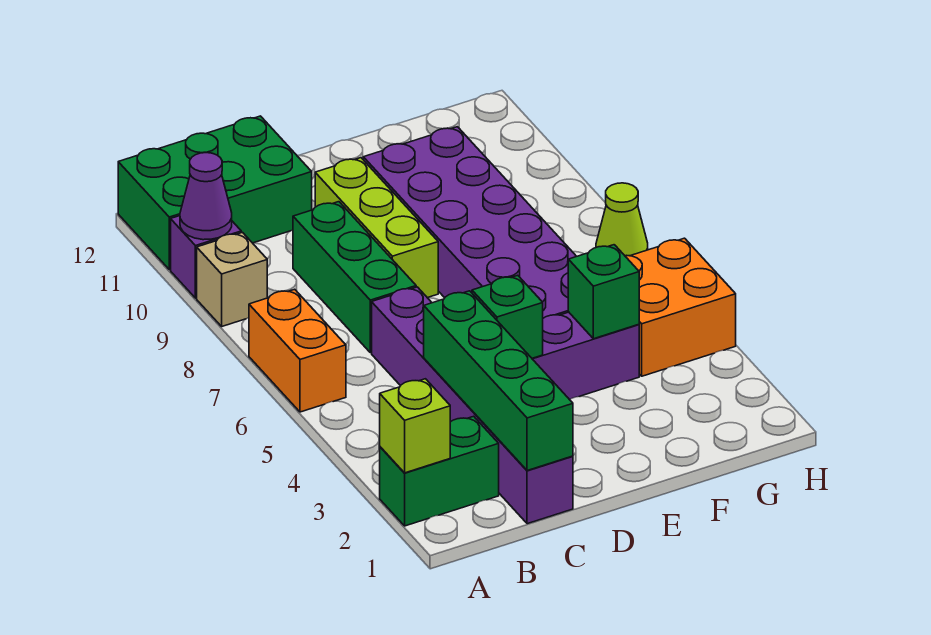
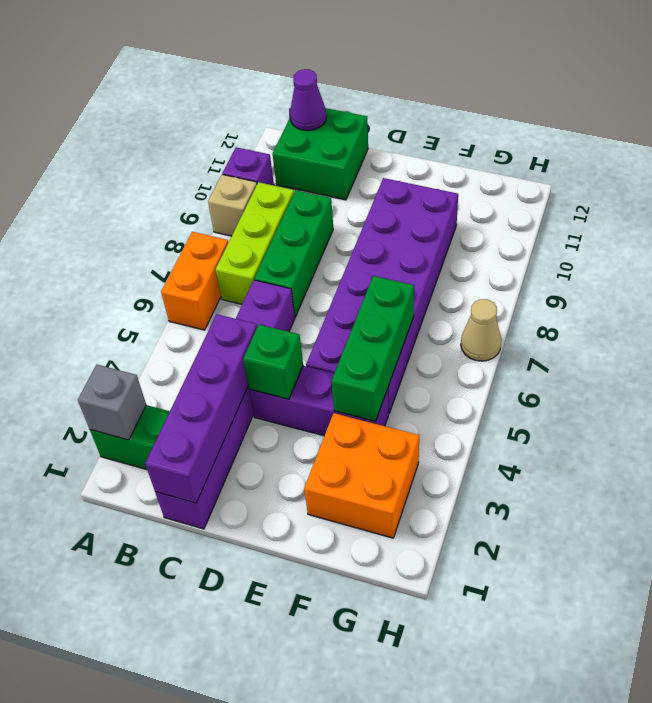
lime 1x1 brick [380,379,450,473] -> grey 1x1 brick [78,365,146,440]
purple 1x1 cone [180,153,232,240] -> purple 1x1 cone moved to [290,69,326,130]
green 2x3 brick [118,116,312,270] -> green 2x2 brick [273,108,368,200]
green 1x4 brick [424,291,573,471] -> purple 1x4 brick [145,314,257,503]
lime 1x3 brick [315,158,438,298] -> lime 1x3 brick moved to [216,182,294,304]
green 1x1 brick [568,245,639,339] -> green 1x3 brick [332,276,414,421]
orange 2x2 brick [625,238,736,376] -> orange 2x2 brick moved to [304,413,419,538]
lime 1x1 cone [596,183,648,256] -> tan 1x1 cone [461,299,501,361]

